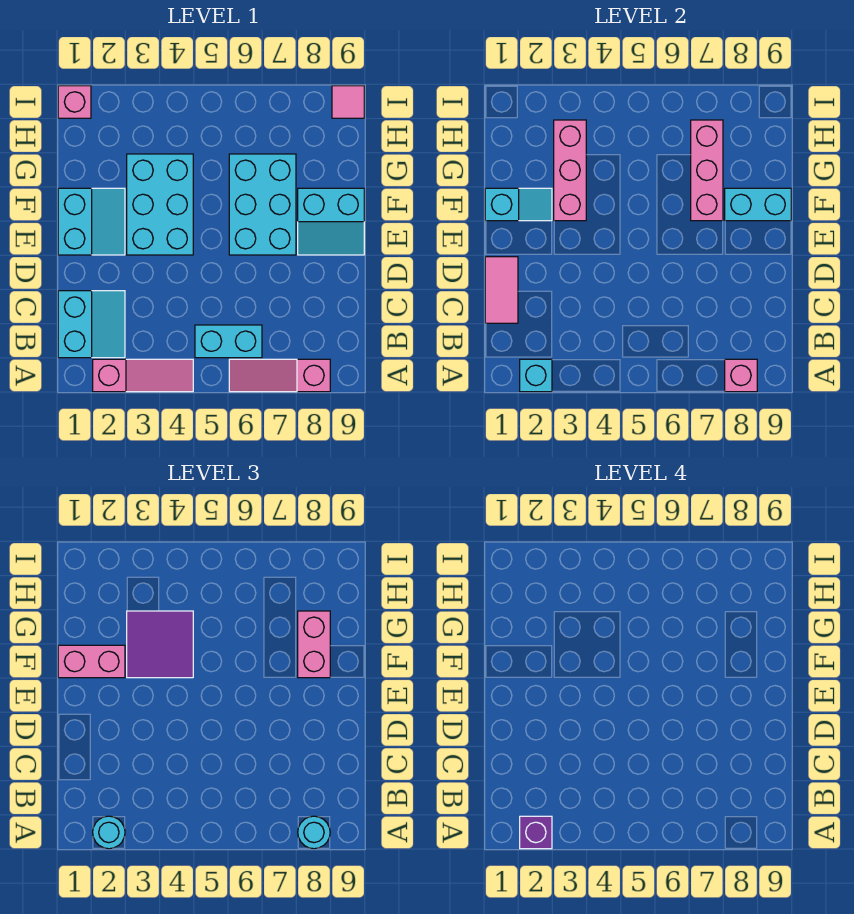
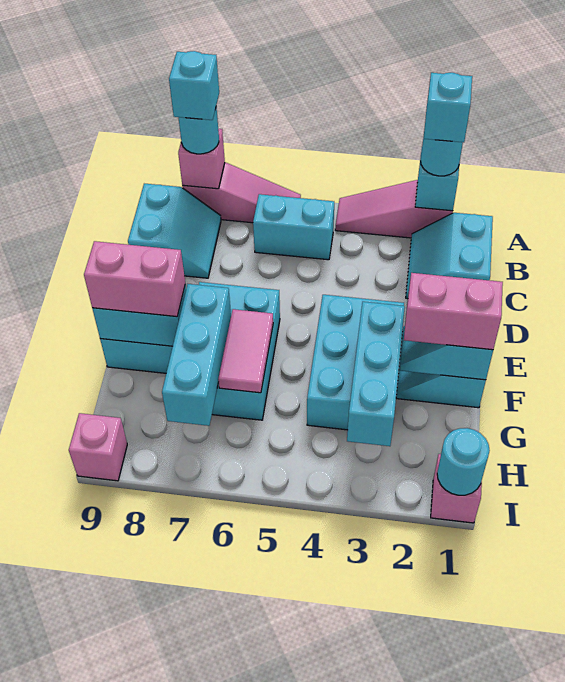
purple 1x1 brick [520,816,552,849] -> cyan 1x1 brick [424,73,472,142]
none -> cyan 1x1 brick [169,51,219,120]
none -> cyan 2x2 slope [128,184,221,278]
pink 1x2 tile [485,257,518,323] -> pink 1x2 tile moved to [218,309,273,393]
pink 1x3 brick [554,120,586,221] -> cyan 1x3 brick [347,302,405,446]
purple 2x2 tile [127,611,193,678] -> none
pink 1x3 brick [691,120,723,221] -> cyan 1x3 brick [162,284,231,426]
pink 1x2 brick [298,611,330,678] -> pink 1x2 brick turned to [84,241,185,317]
none -> cyan 1x1 round brick [437,428,490,495]
pink 1x1 tile [332,86,364,118] -> pink 1x1 brick [69,413,127,481]

